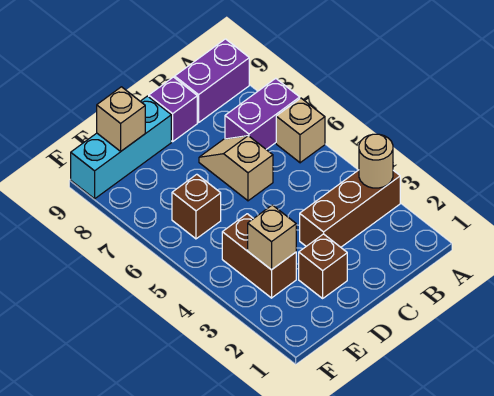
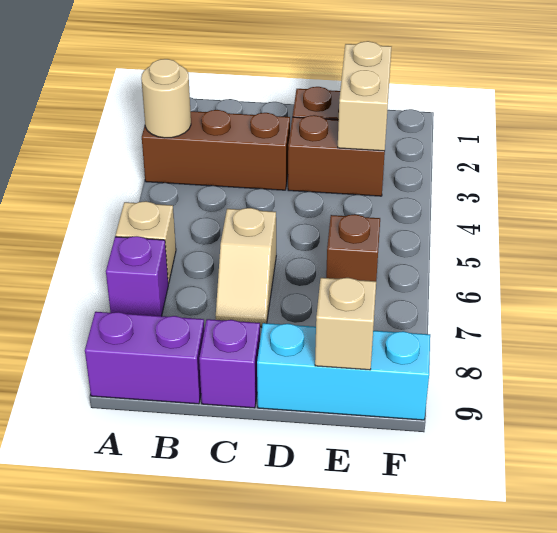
purple 1x2 brick [225,78,300,149] -> purple 1x1 brick [106,236,168,316]
brown 1x2 brick [222,214,296,298] -> brown 1x2 brick turned to [288,115,385,196]
tan 1x1 brick [248,205,296,270] -> tan 1x2 brick [338,41,391,151]

